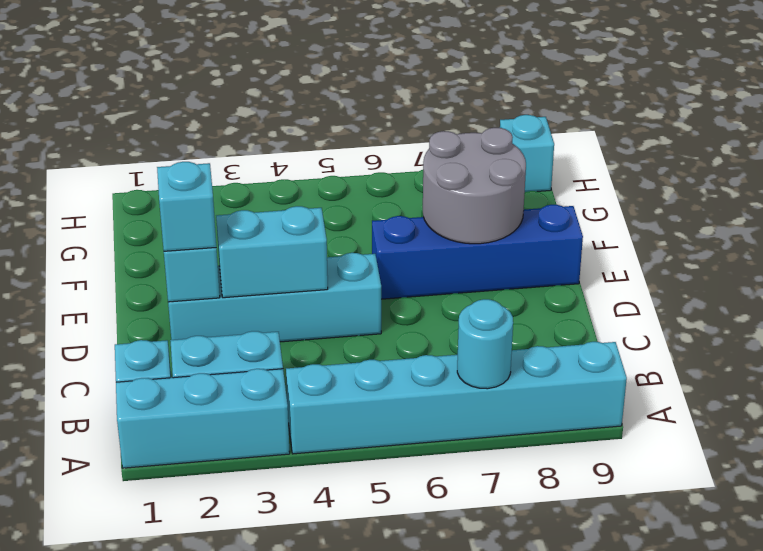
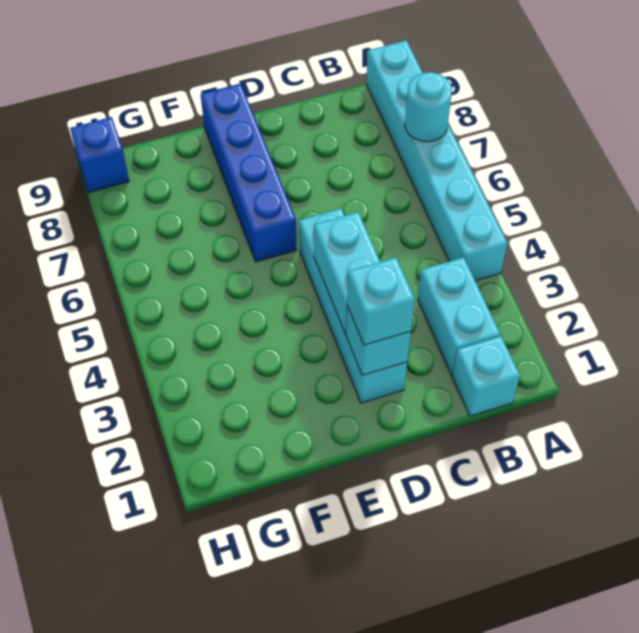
cyan 1x3 brick [116,369,290,468] -> none
grey 2x2 round brick [423,128,526,244] -> none
cyan 1x1 brick [500,115,554,192] -> blue 1x1 brick [70,117,129,193]

